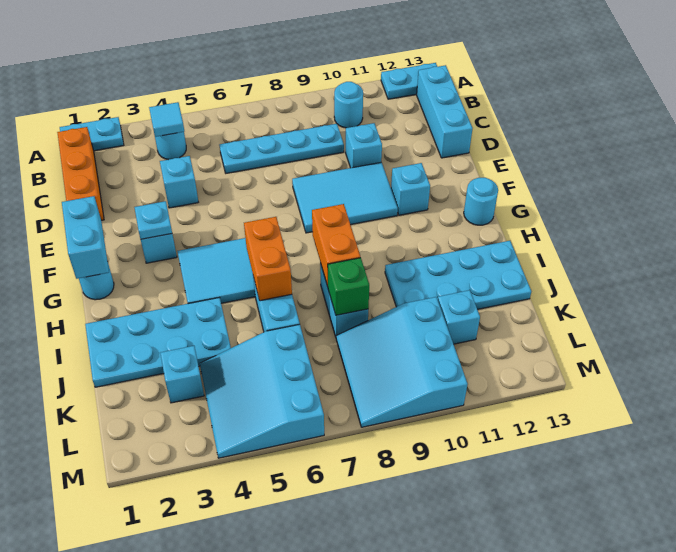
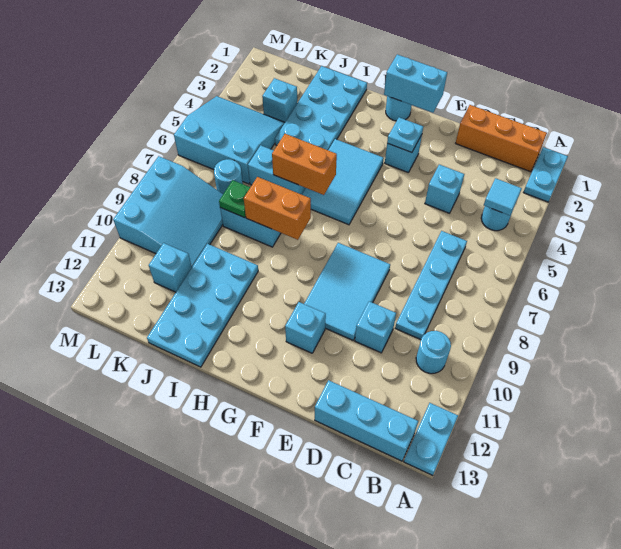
cyan 1x1 round brick [464,178,498,225] -> cyan 1x1 round brick moved to [214,159,243,194]
green 1x1 brick [328,258,369,315] -> green 1x1 plate [219,180,250,218]
cyan 3x3 slope [336,297,468,427] -> cyan 3x3 slope turned to [113,156,223,267]

